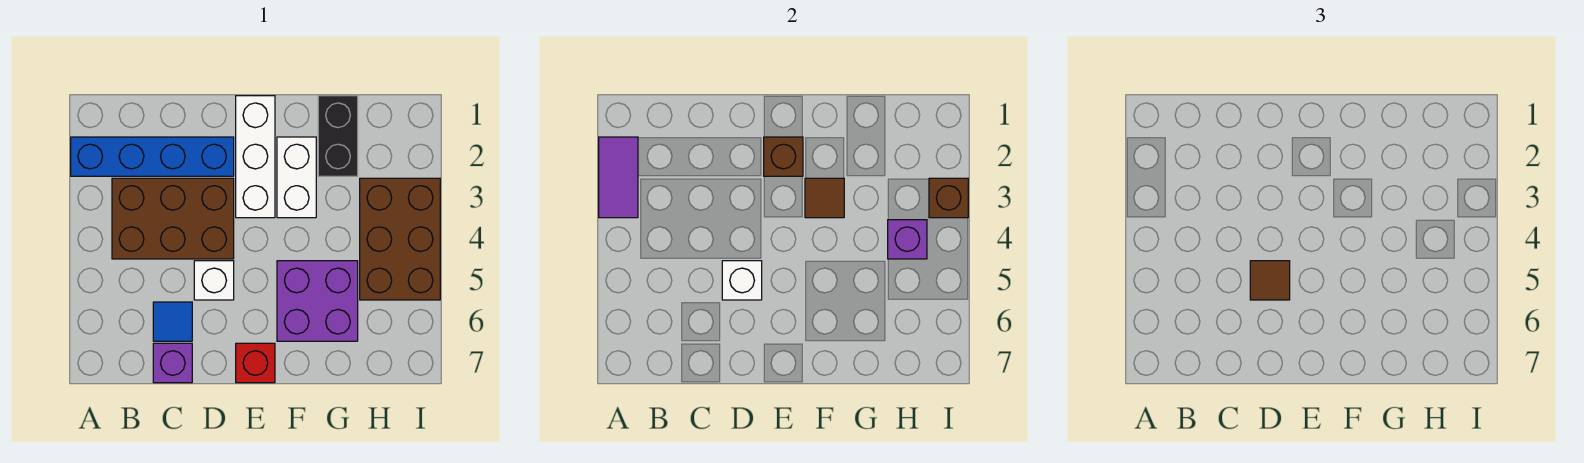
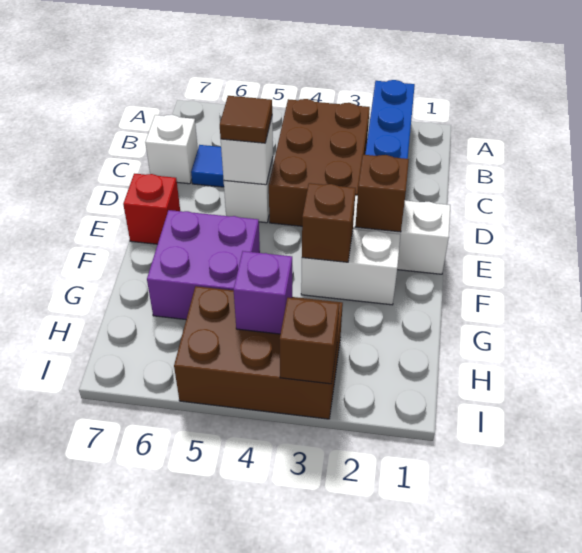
purple 1x2 tile [599,137,638,218] -> none
purple 1x1 brick [153,343,192,383] -> white 1x1 brick [145,115,198,184]
brown 1x1 tile [805,178,844,218] -> brown 1x1 brick [302,183,356,262]
black 1x2 brick [318,96,358,176] -> none

